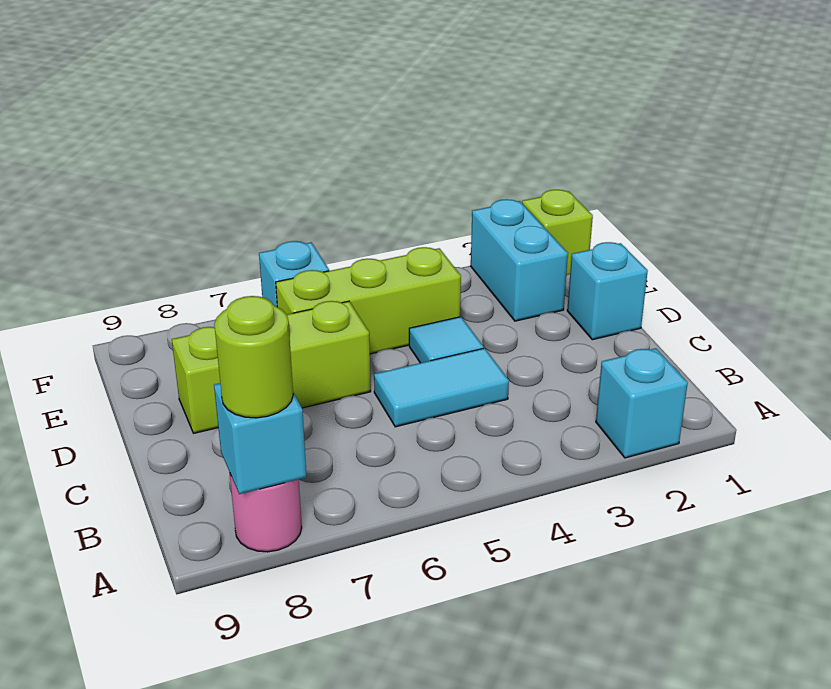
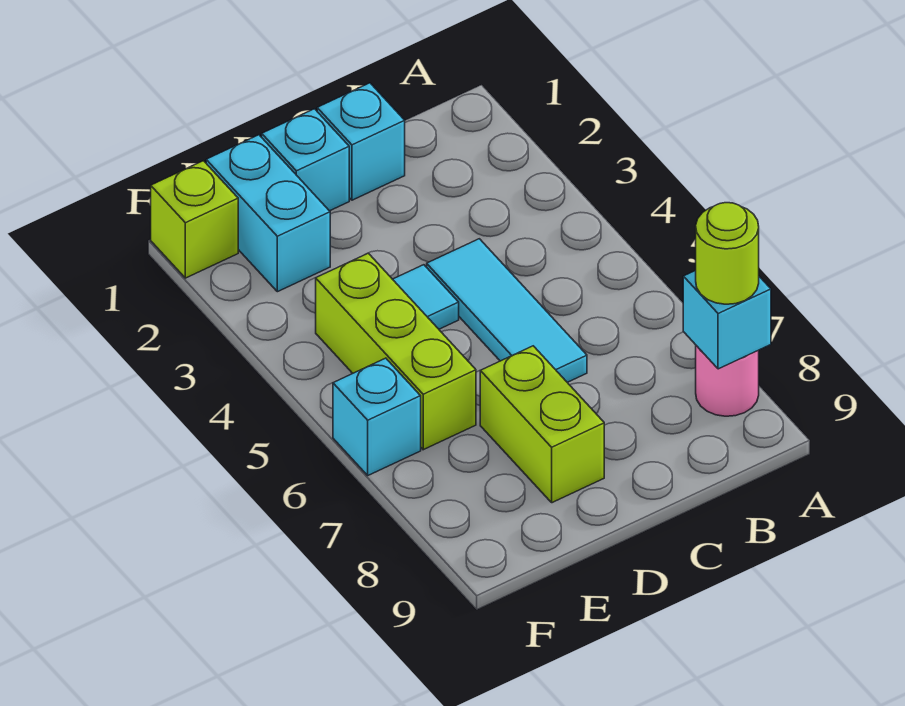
cyan 1x1 brick [596,348,688,458] -> cyan 1x1 brick moved to [317,83,405,200]
cyan 1x2 tile [374,348,509,427] -> cyan 1x3 tile [427,239,587,382]
lime 1x3 brick [172,301,371,433] -> lime 1x2 brick [480,346,604,503]
cyan 1x2 brick [471,199,568,321] -> cyan 1x2 brick turned to [206,135,330,292]

